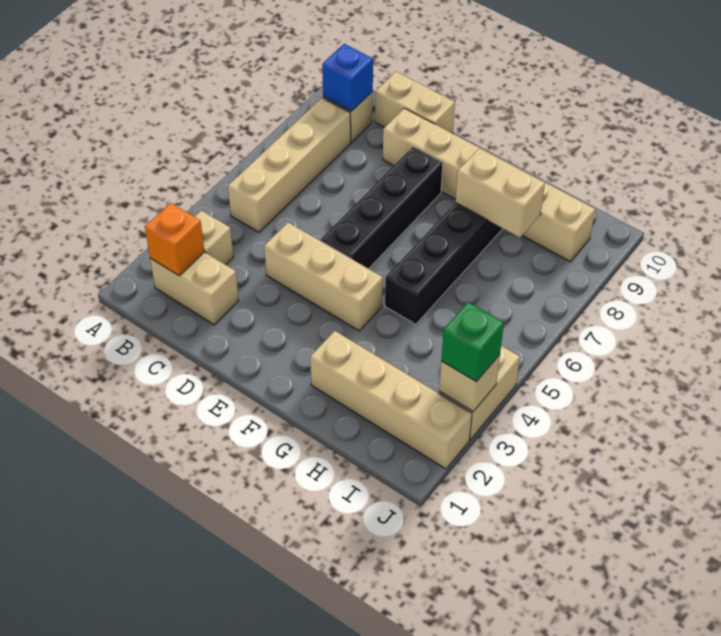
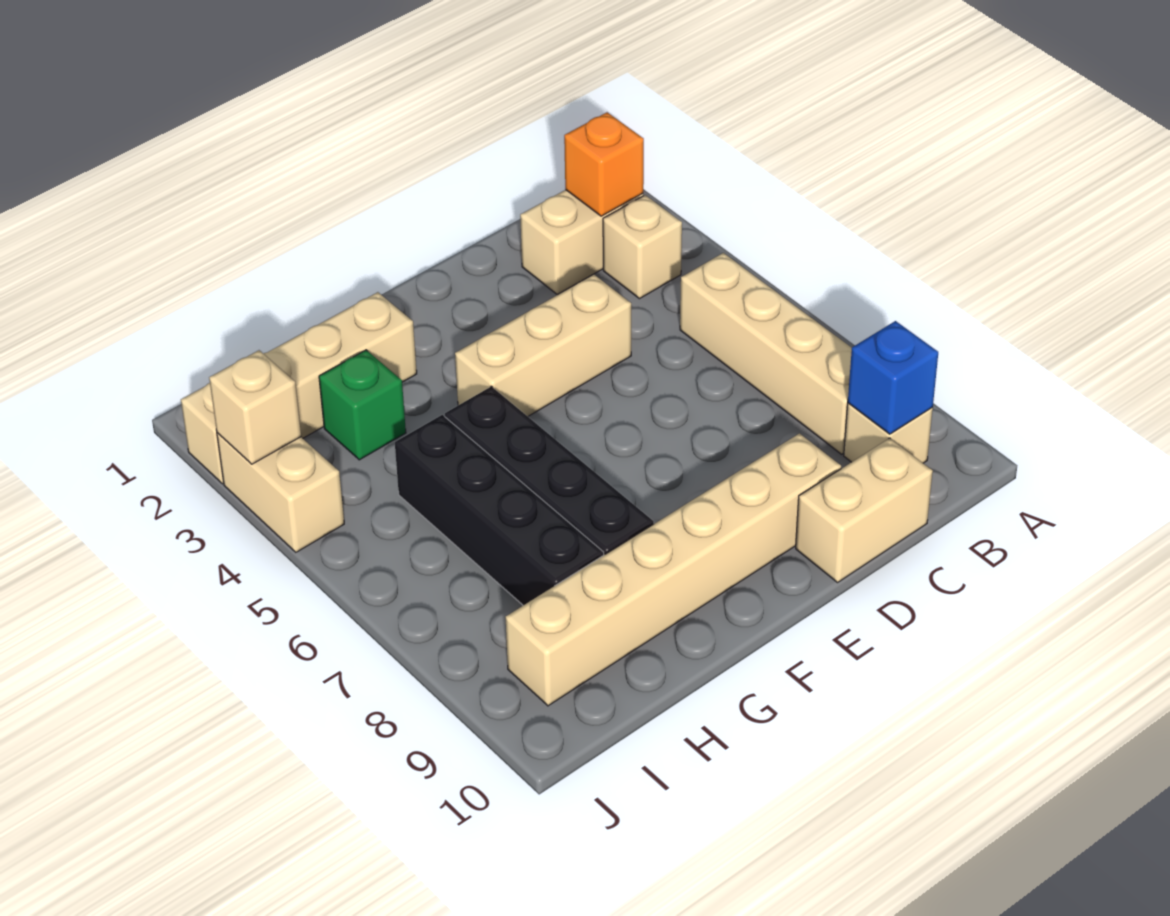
black 1x4 brick [321,147,443,269] -> black 1x4 brick moved to [395,415,604,605]
tan 1x2 brick [455,148,545,238] -> none
green 1x1 brick [441,302,504,382] -> green 1x1 brick moved to [319,350,406,460]

